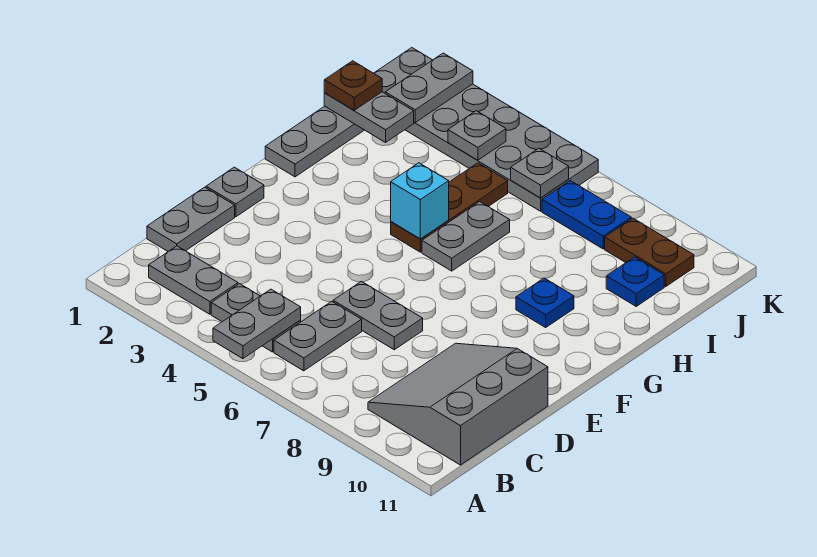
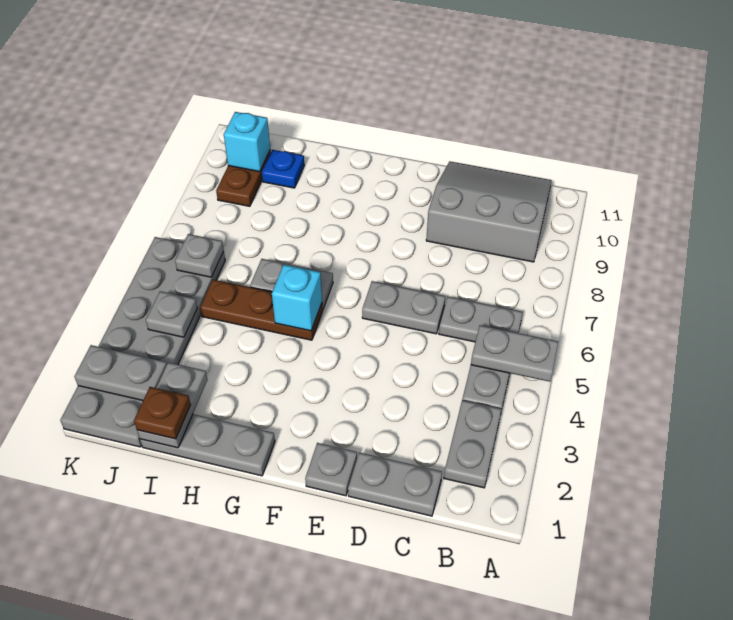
grey 3x3 slope [368,343,548,465] -> grey 3x3 slope turned to [426,161,552,262]
grey 1x2 plate [333,281,423,350] -> grey 1x2 plate turned to [362,281,445,334]
blue 1x1 plate [516,278,574,327] -> none
blue 1x2 plate [542,181,631,249] -> none
none -> cyan 1x1 brick [224,112,270,172]

